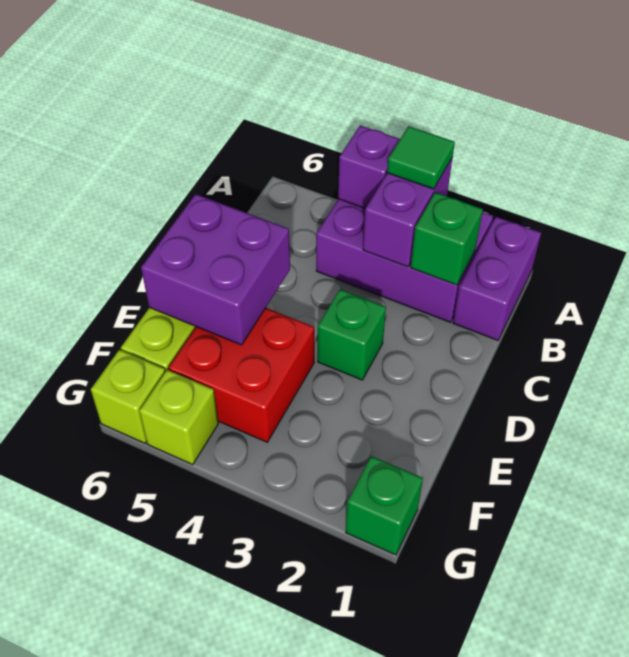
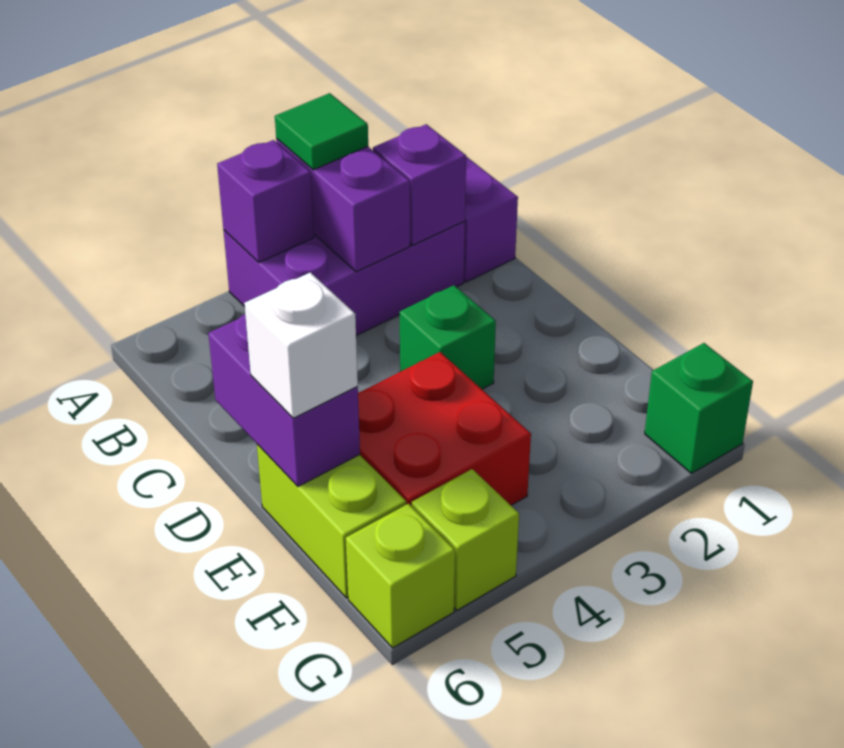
green 1x1 brick [411,192,483,285] -> purple 1x1 brick [373,124,466,245]
purple 2x2 brick [141,194,290,345] -> purple 1x2 brick [208,314,360,486]
none -> white 1x1 brick [244,272,358,418]

